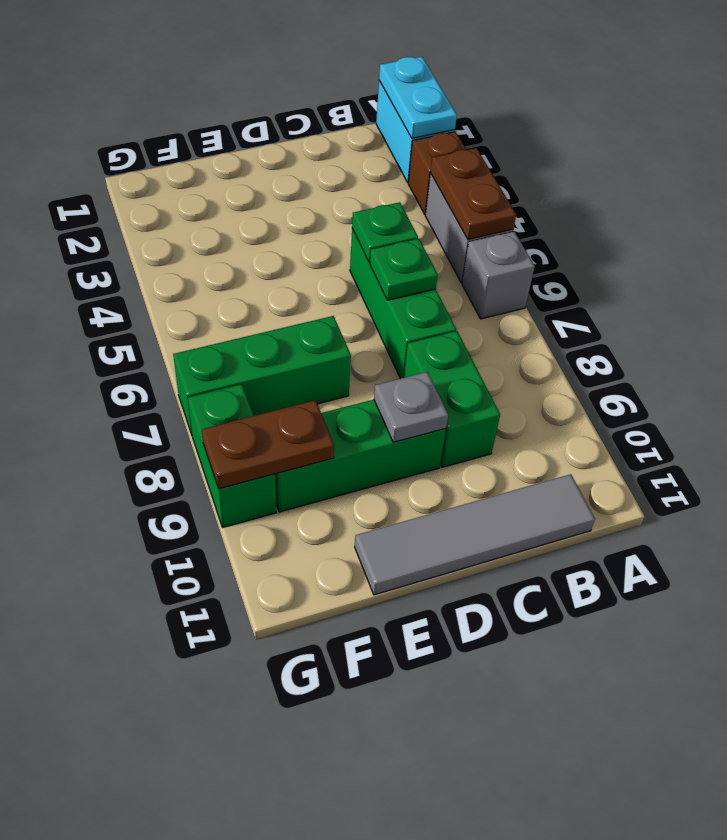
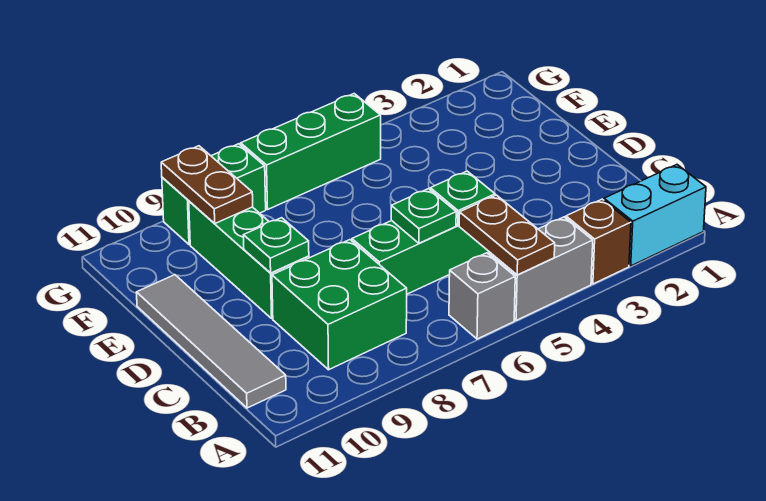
cyan 1x2 plate [379,57,457,138] -> none
brown 1x2 plate [431,148,516,239] -> brown 1x2 plate turned to [459,195,555,275]
green 1x2 brick [404,331,500,467] -> green 2x2 brick [272,240,407,370]
grey 1x1 plate [374,372,448,442] -> green 1x1 plate [243,218,309,273]
green 1x3 brick [173,316,351,434] -> green 1x3 brick turned to [241,94,381,209]

